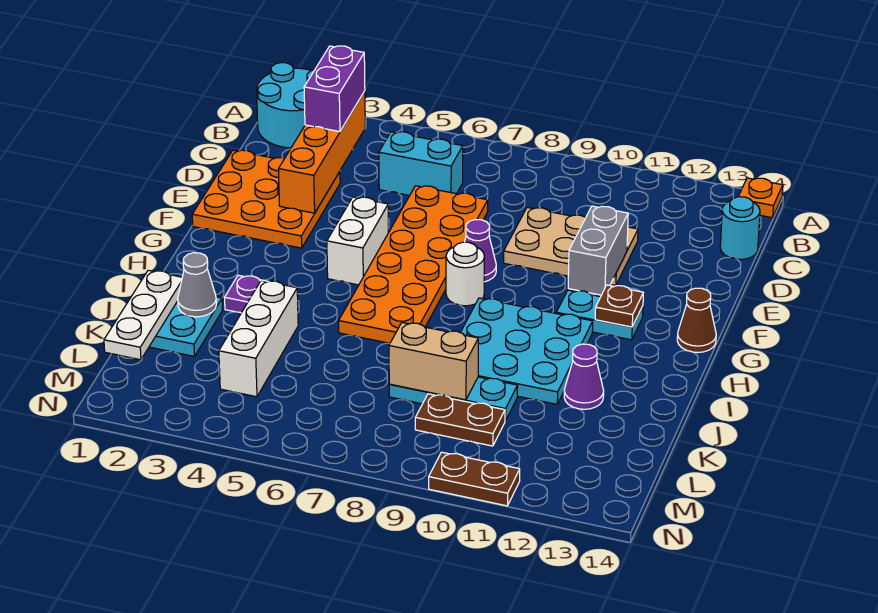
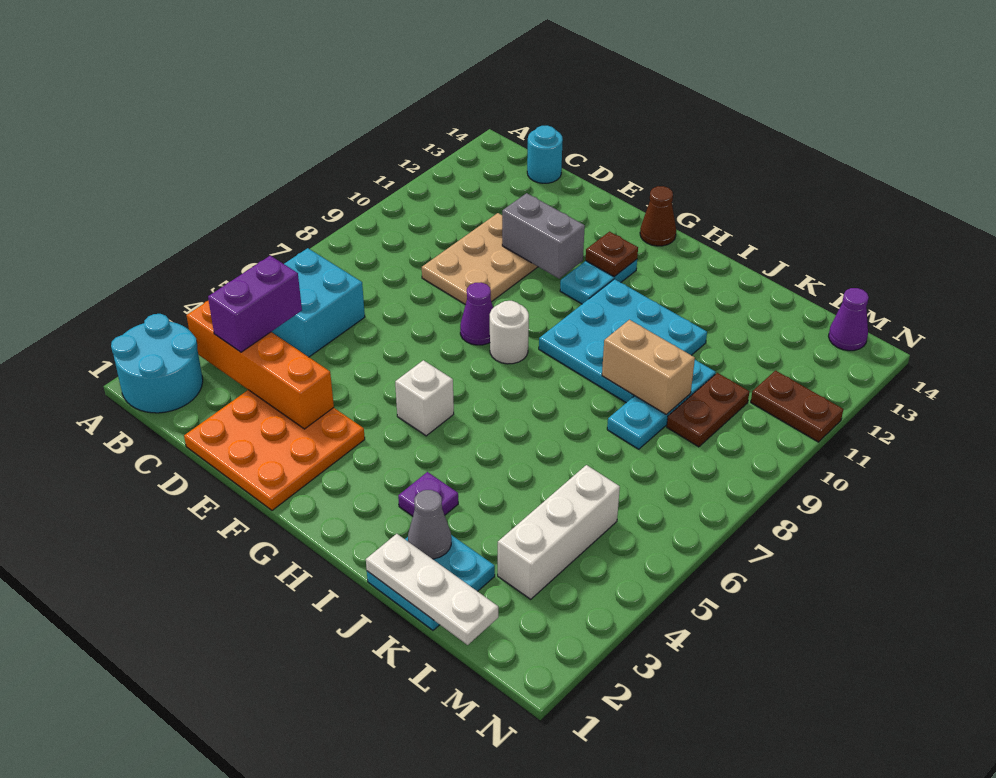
orange 1x1 plate [738,178,783,218] -> none
purple 1x2 brick [304,46,365,132] -> purple 1x2 brick turned to [208,256,302,352]
cyan 1x2 brick [379,132,463,196] -> cyan 2x2 brick [272,248,365,357]
orange 2x6 plate [339,186,488,343] -> none
white 1x2 brick [327,197,388,285] -> white 1x1 brick [395,360,454,436]
white 1x3 brick [219,281,298,397] -> white 1x3 brick turned to [498,465,620,599]
purple 1x1 cone [564,344,604,409] -> purple 1x1 cone moved to [829,288,869,351]
tan 1x2 brick [389,323,478,400] -> tan 1x2 brick turned to [602,320,695,414]
brown 1x2 plate [429,452,520,506] -> brown 1x2 plate turned to [751,371,843,442]

